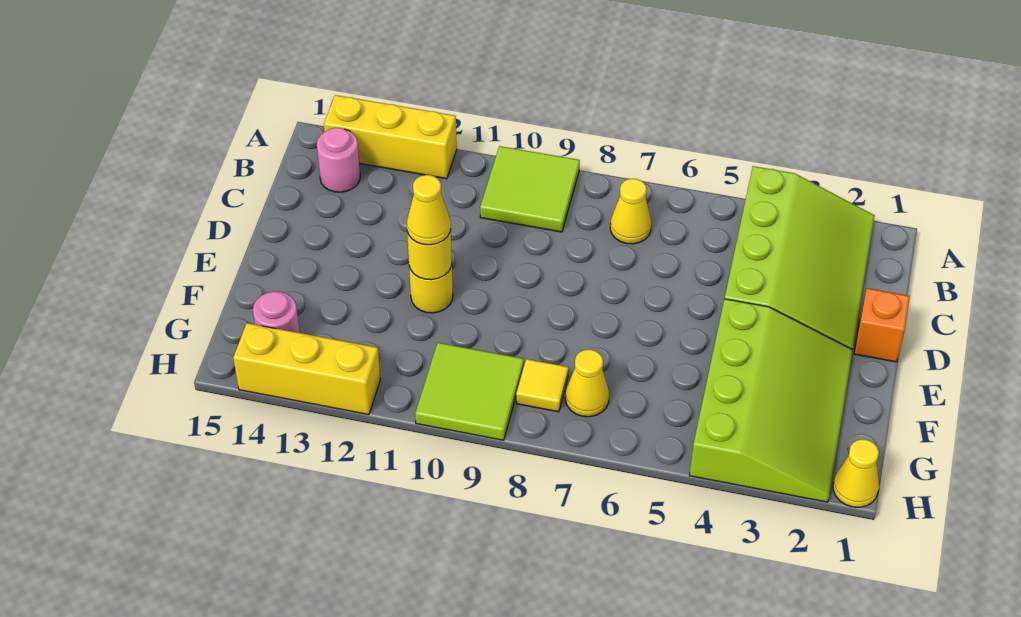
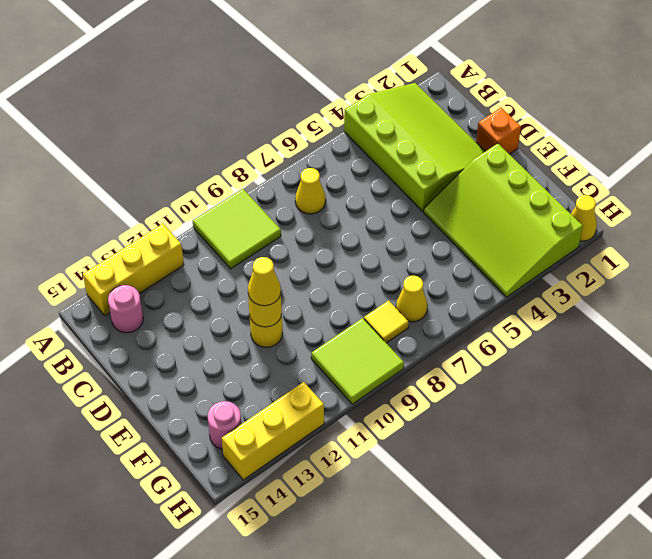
lime 3x4 slope [690,299,853,502] -> lime 3x4 slope turned to [424,144,583,297]

